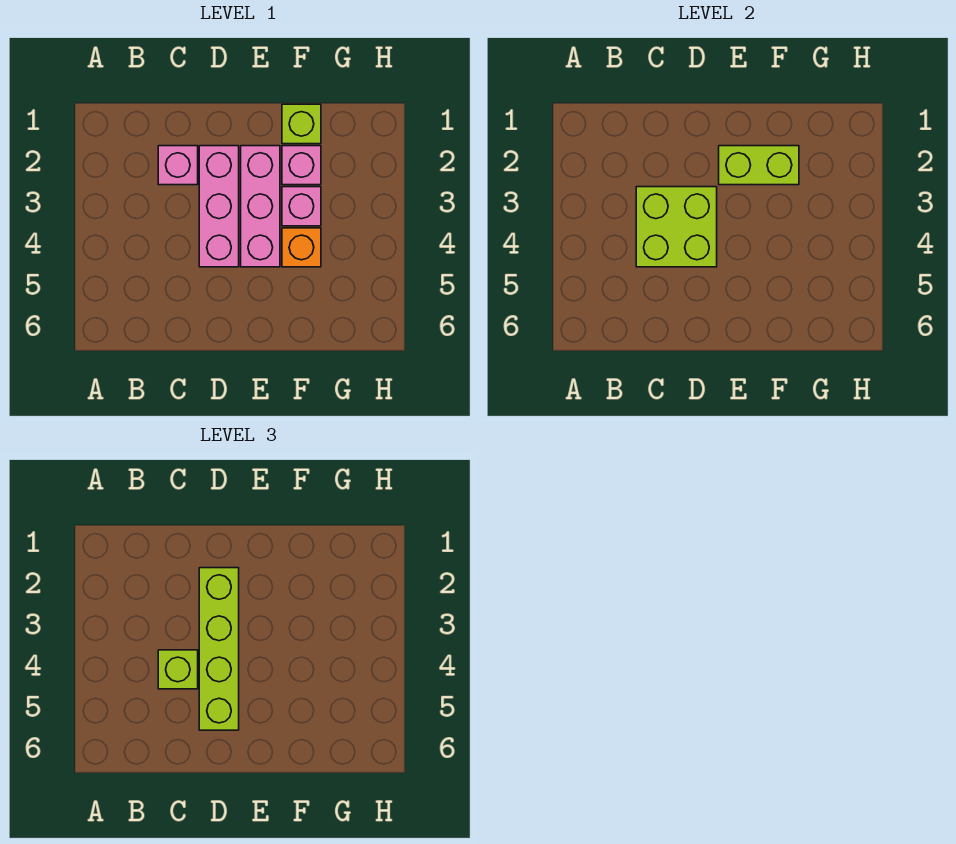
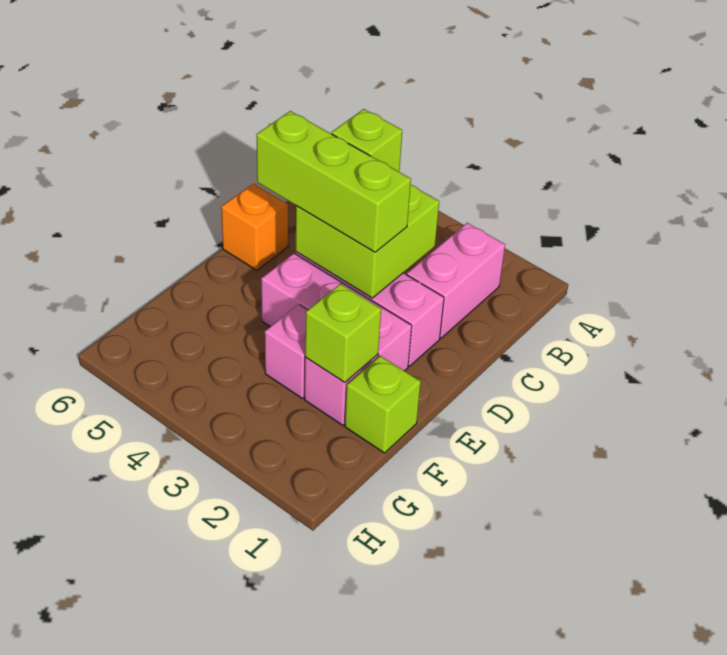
pink 1x1 brick [158,146,198,185] -> pink 1x2 brick [407,223,505,338]
lime 1x4 brick [199,568,239,730] -> lime 1x3 brick [256,111,411,252]
lime 1x2 brick [719,146,799,185] -> lime 1x1 brick [305,284,381,382]
orange 1x1 brick [282,228,321,267] -> orange 1x1 brick moved to [221,184,288,270]

